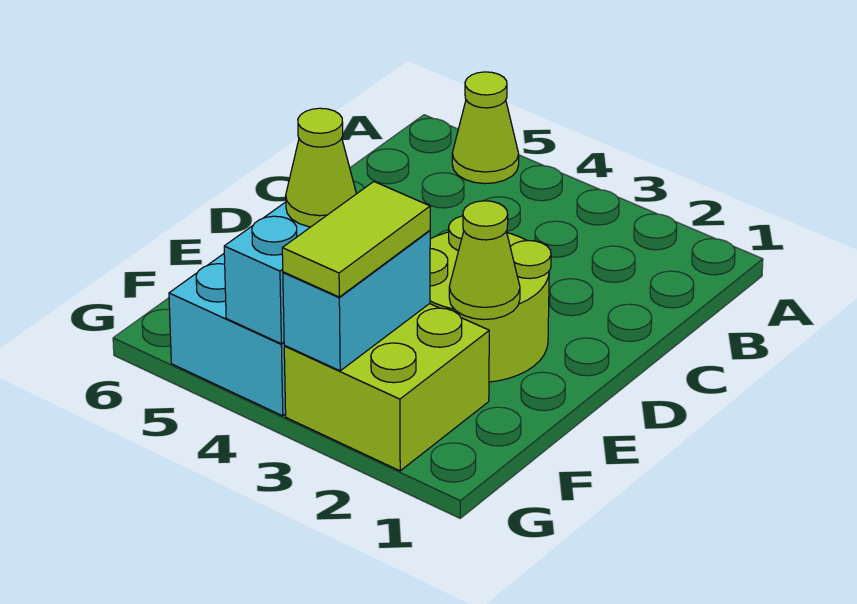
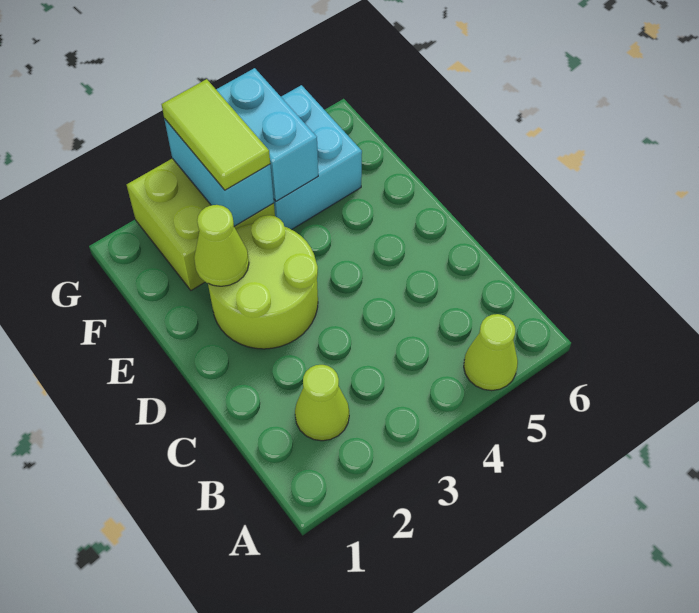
lime 1x1 cone [286,108,356,227] -> lime 1x1 cone moved to [295,365,349,441]

